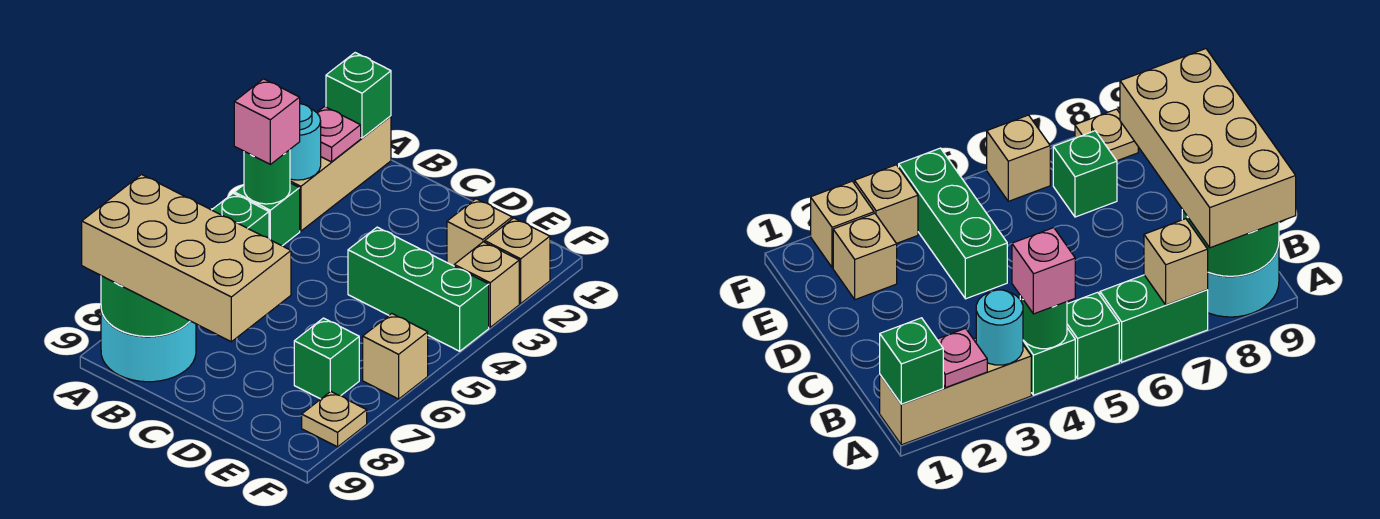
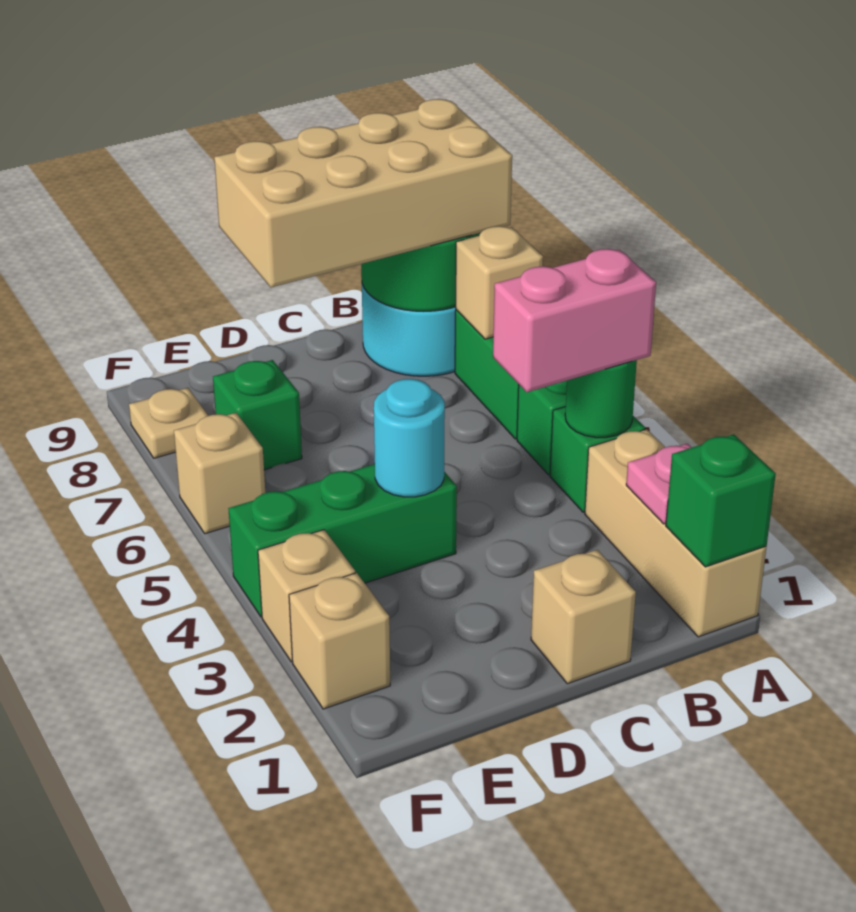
cyan 1x1 round brick [290,104,321,180] -> cyan 1x1 round brick moved to [374,379,445,497]
pink 1x1 brick [234,79,300,164] -> pink 1x2 brick [493,249,656,392]
tan 1x1 brick [447,199,512,266] -> tan 1x1 brick moved to [531,550,636,684]

